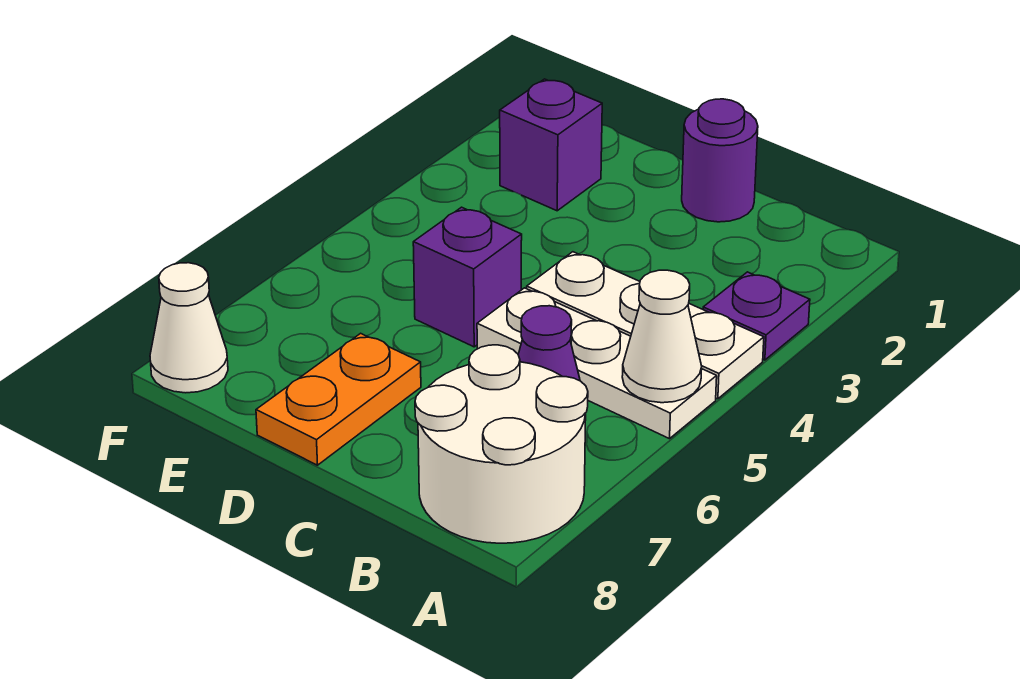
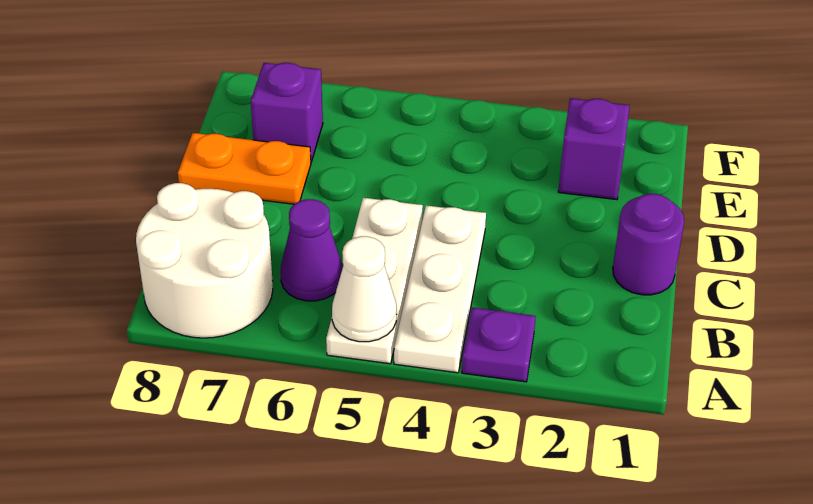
purple 1x1 brick [413,207,522,347] -> purple 1x1 brick moved to [251,63,323,162]
white 1x1 cone [150,263,228,393] -> none

